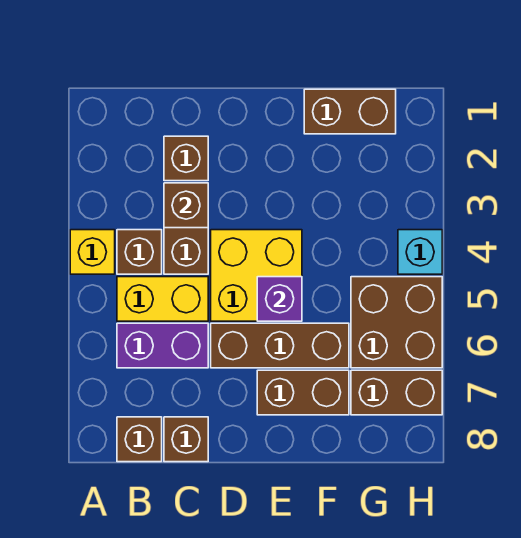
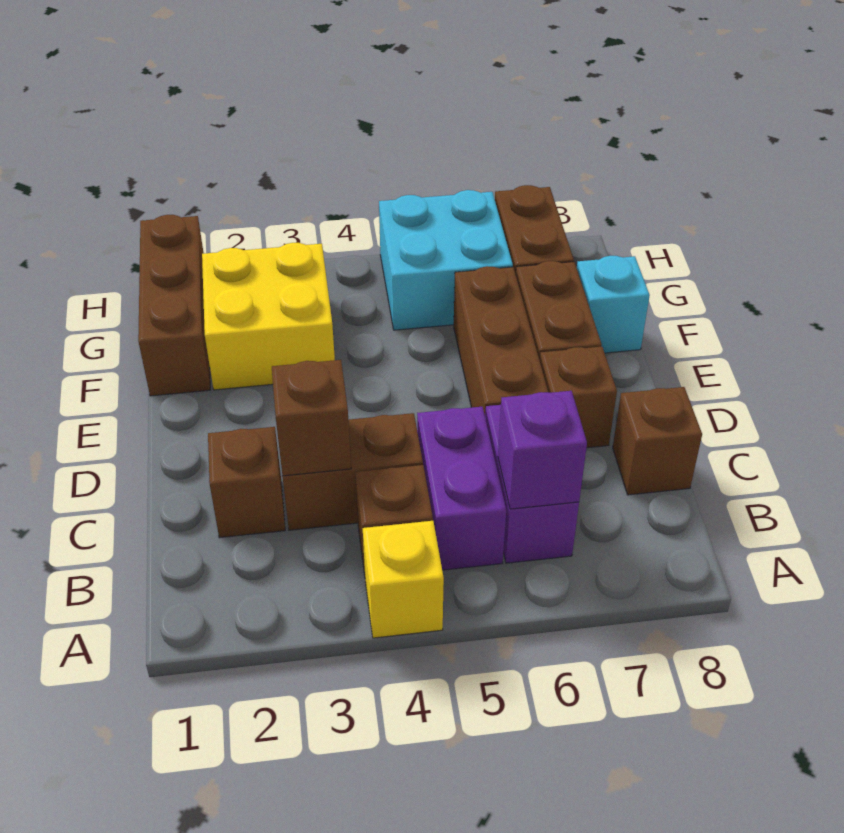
yellow 1x2 brick [117,277,208,321] -> purple 1x2 brick [417,407,506,570]
brown 1x1 brick [117,417,162,462] -> brown 1x1 brick moved to [540,347,617,448]
yellow 2x2 brick [211,230,302,321] -> yellow 2x2 brick moved to [202,243,335,390]
purple 1x1 brick [257,277,302,321] -> purple 1x1 brick moved to [498,391,587,509]
brown 1x2 brick [304,89,396,134] -> brown 1x3 brick [138,215,210,396]
brown 2x2 brick [351,277,442,368] -> cyan 2x2 brick [379,190,513,330]
cyan 1x1 brick [398,230,442,274] -> cyan 1x1 brick moved to [577,256,650,353]

